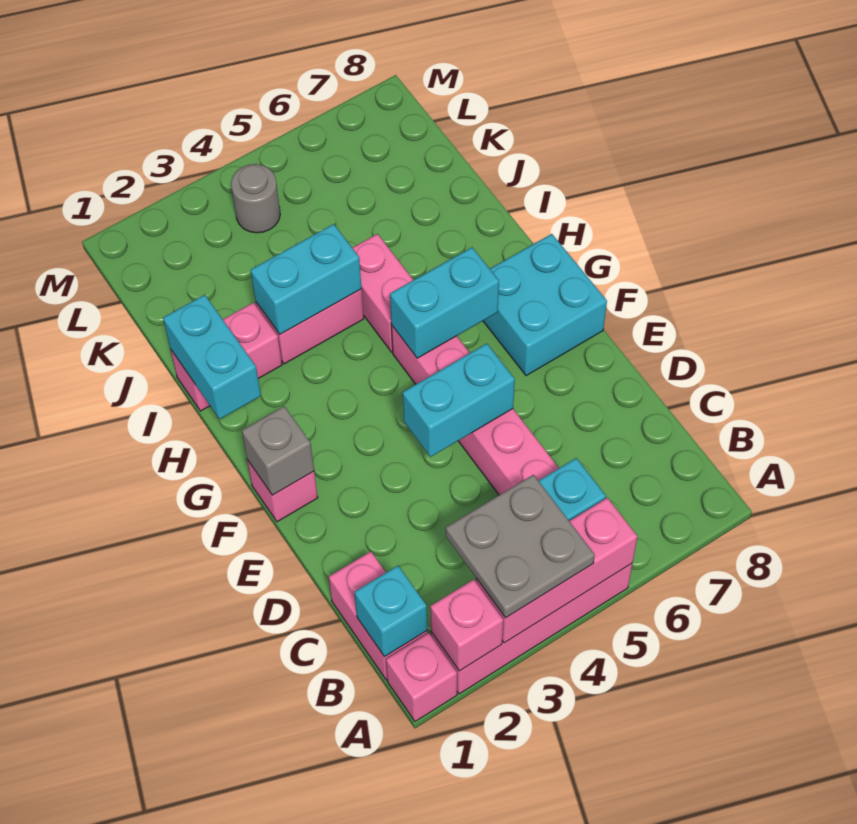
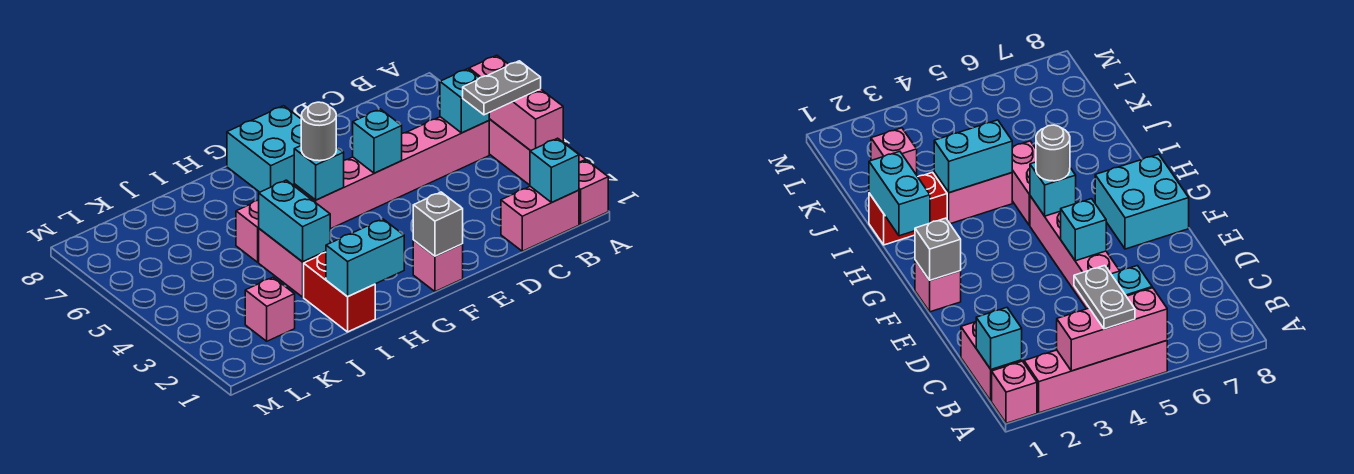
pink 1x1 brick [430,580,503,671] -> pink 1x1 brick moved to [245,277,295,341]
grey 2x2 plate [446,475,595,618] -> grey 1x2 plate [463,61,541,115]
cyan 1x2 brick [403,344,515,457] -> cyan 1x1 brick [353,109,402,173]
cyan 1x2 brick [390,247,499,358] -> cyan 1x1 brick [294,146,344,200]
pink 1x2 brick [170,303,282,411] -> red 1x2 brick [304,252,375,332]
grey 1x1 round brick [231,164,280,233] -> grey 1x1 round brick moved to [301,102,336,161]

